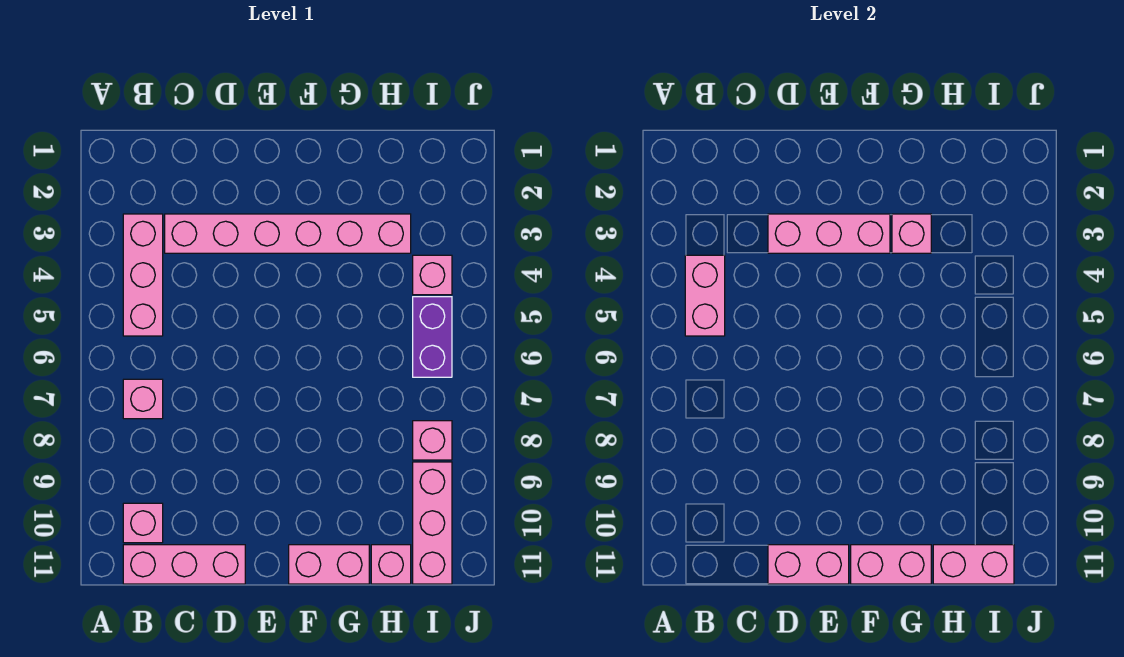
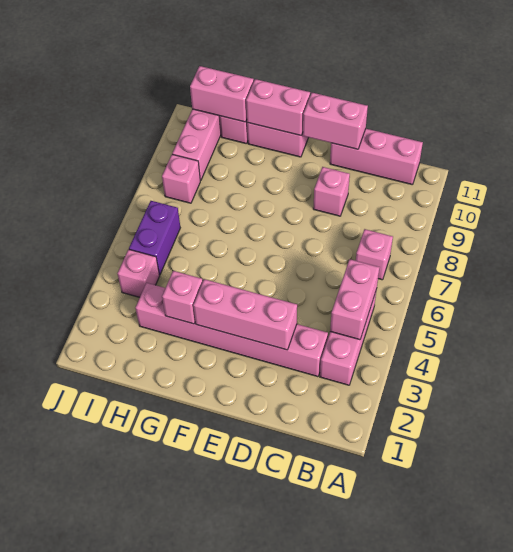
pink 1x1 brick [123,503,163,543] -> pink 1x1 brick moved to [313,167,350,216]

